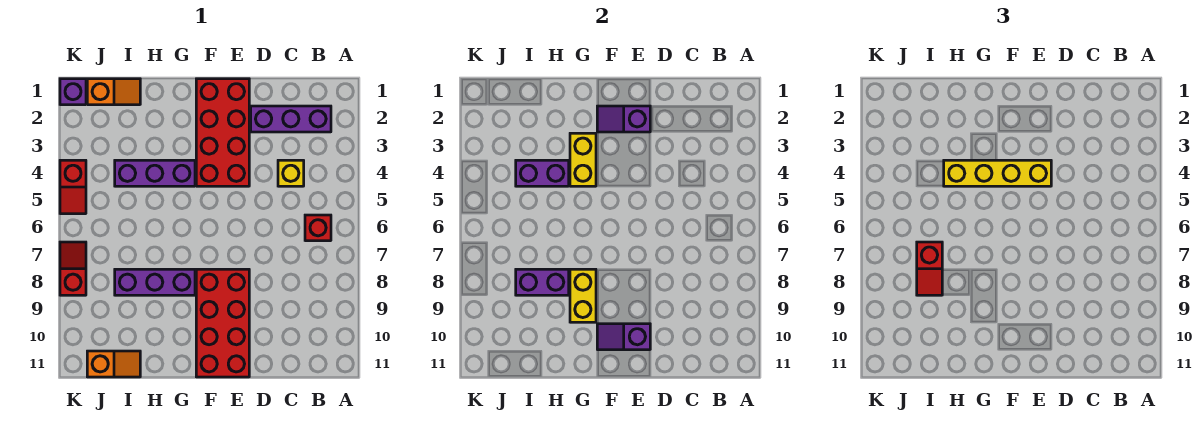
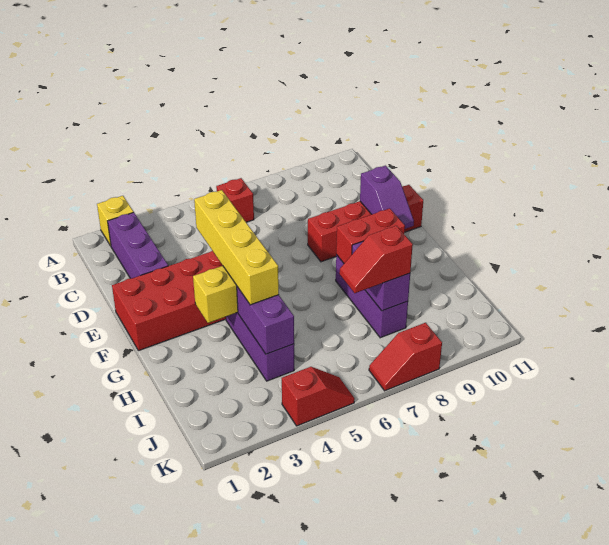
yellow 1x1 brick [278,160,304,186] -> yellow 1x1 brick moved to [97,196,133,246]
purple 1x2 slope [597,106,650,132] -> none
red 2x4 brick [196,269,249,377] -> red 1x4 brick [308,185,423,262]
yellow 1x2 brick [570,269,596,322] -> red 1x2 brick [336,208,405,263]
orange 1x2 slope [87,79,140,105] -> none
red 1x2 slope [917,242,942,295] -> red 1x2 slope turned to [339,226,413,293]
orange 1x2 slope [87,351,140,377] -> none
purple 1x1 brick [60,79,86,105] -> none

